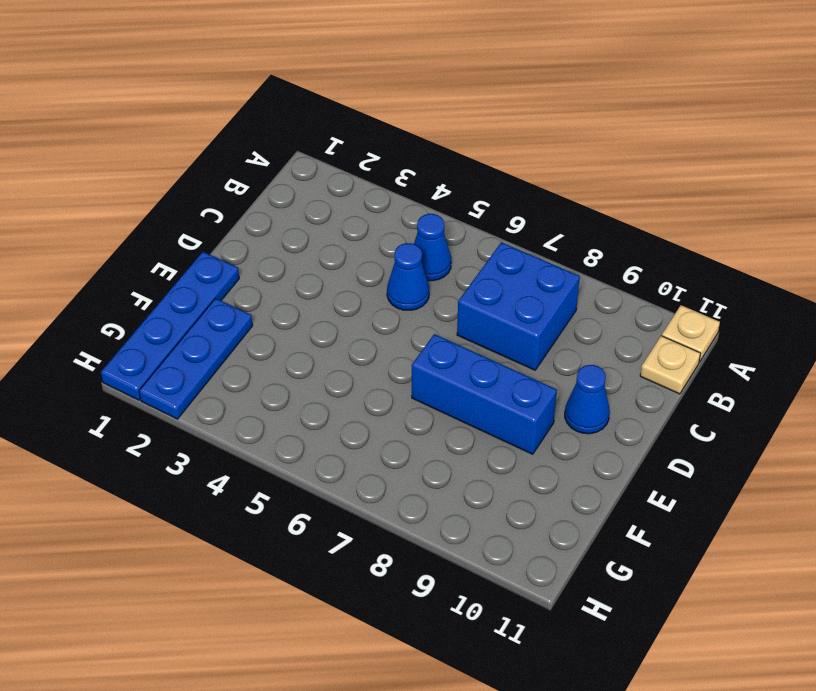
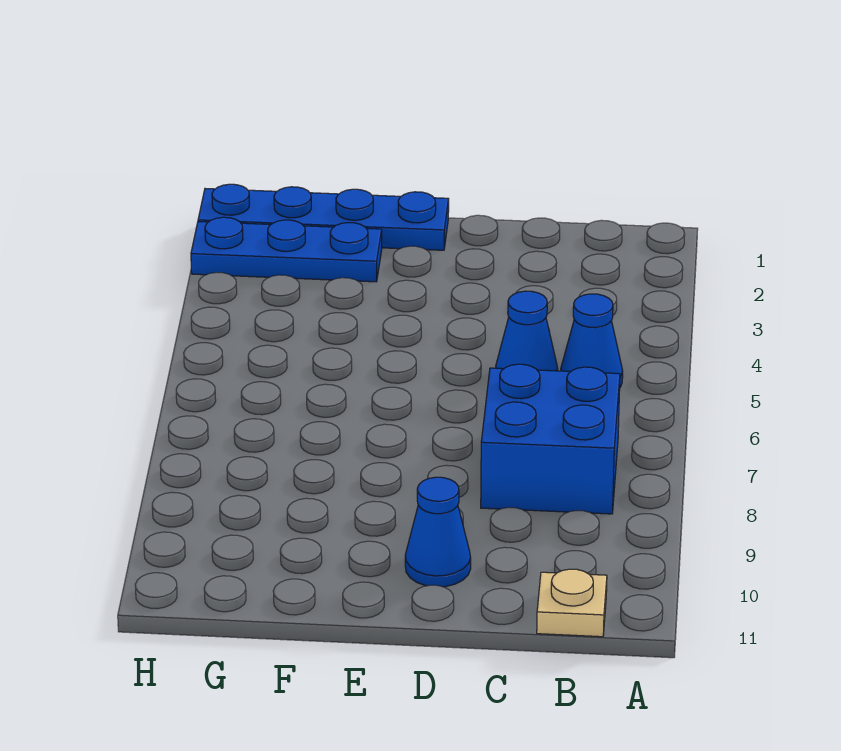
tan 1x1 plate [662,305,720,362] -> none
blue 1x3 brick [412,334,557,454] -> none

